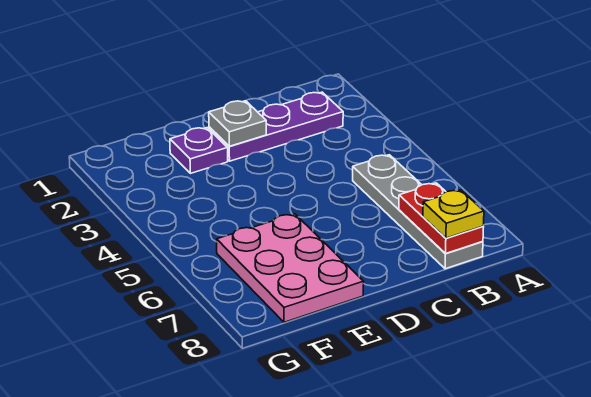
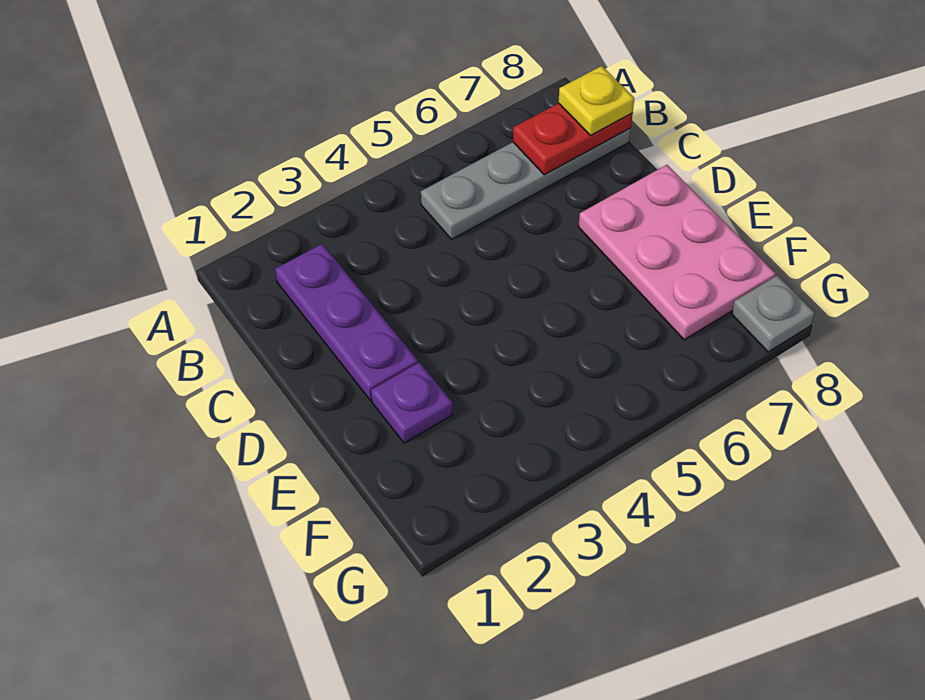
grey 1x1 plate [209,101,266,146] -> grey 1x1 plate moved to [732,275,815,352]
pink 2x3 plate [217,214,364,322] -> pink 2x3 plate turned to [578,165,776,340]

